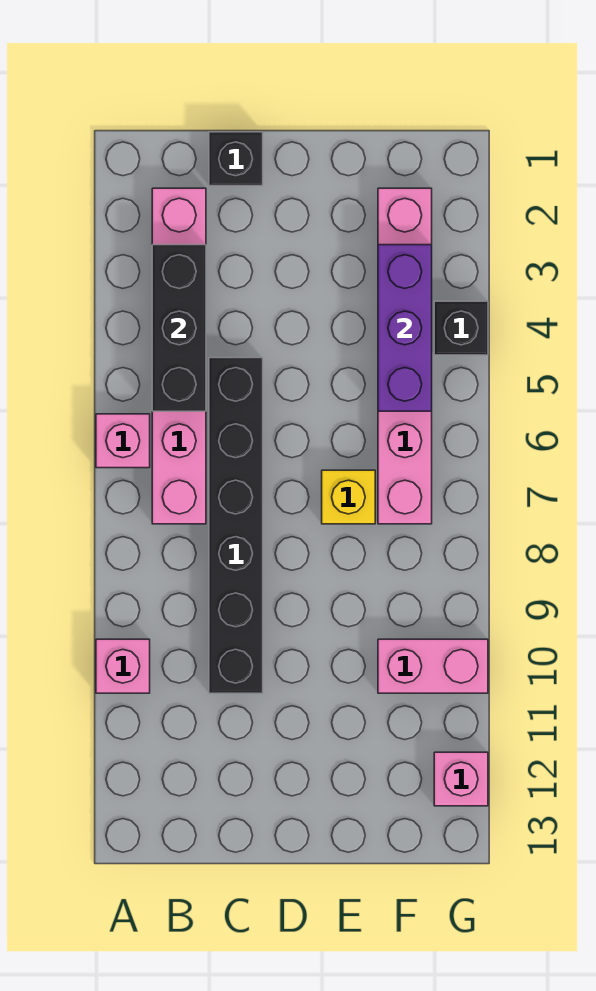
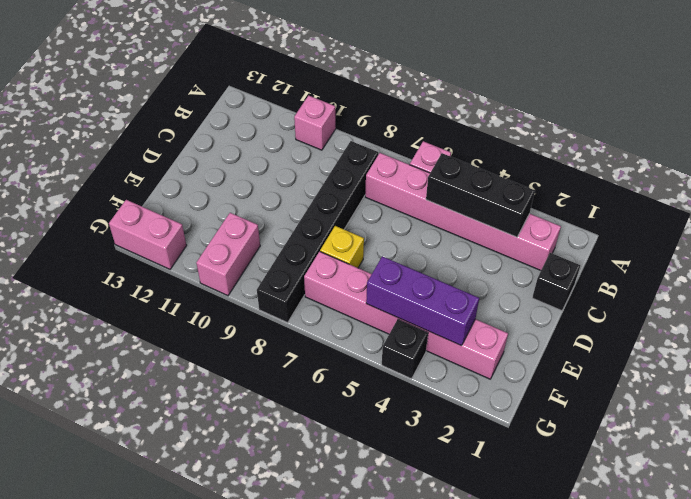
black 1x6 brick [209,358,263,693] -> black 1x6 brick turned to [257,141,378,323]
pink 1x1 brick [434,752,488,806] -> pink 1x2 brick [109,200,187,269]

